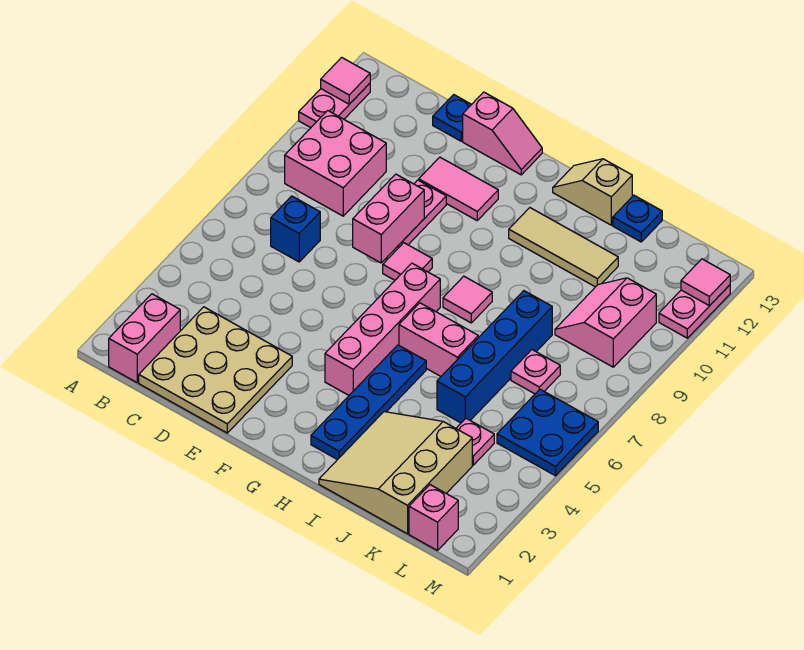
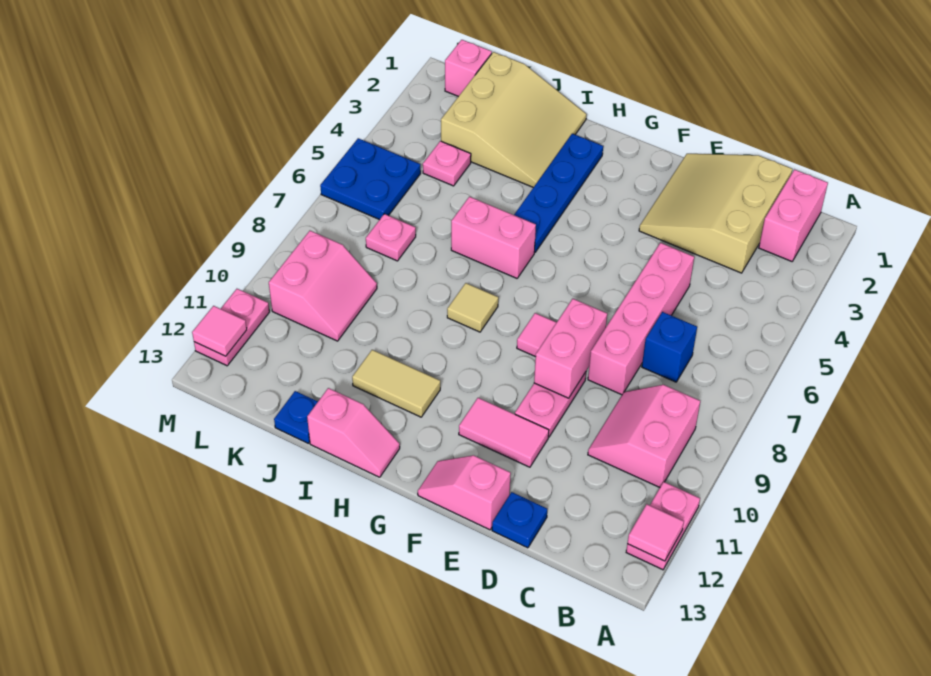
pink 2x2 brick [285,110,386,216] -> pink 2x2 slope [588,385,700,487]
tan 3x3 plate [139,307,292,433] -> tan 3x3 slope [639,154,792,273]
pink 1x4 brick [325,263,440,395] -> pink 1x4 brick moved to [588,243,694,395]
pink 1x1 tile [443,276,492,323] -> tan 1x1 tile [447,283,498,332]
tan 1x3 tile [509,208,618,287] -> tan 1x2 tile [352,350,440,417]
tan 1x2 slope [553,159,632,225] -> pink 1x2 slope [307,388,400,477]
blue 1x4 brick [437,291,552,423] -> none

